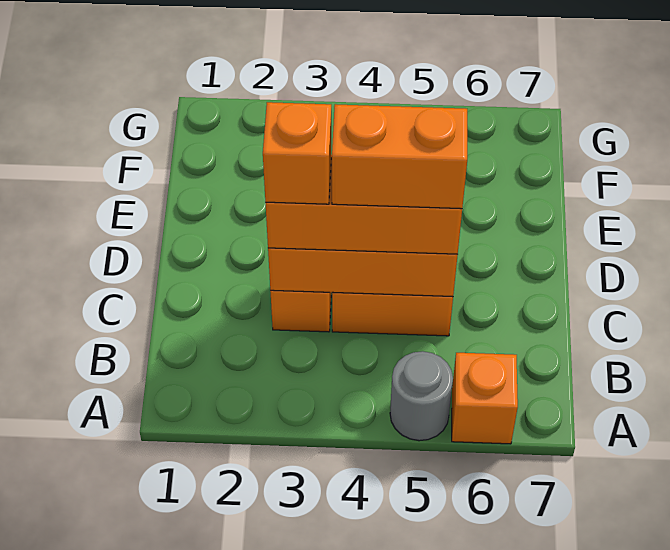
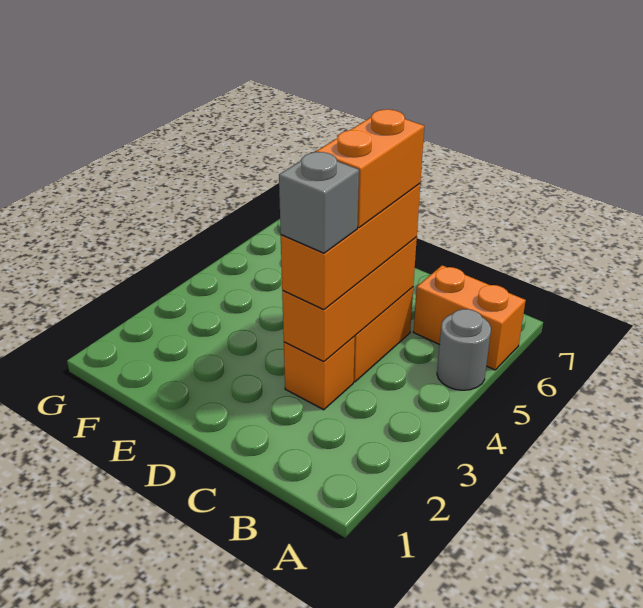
orange 1x1 brick [452,353,518,444] -> orange 1x2 brick [413,265,526,370]
orange 1x1 brick [263,102,331,204] -> grey 1x1 brick [279,152,359,253]

